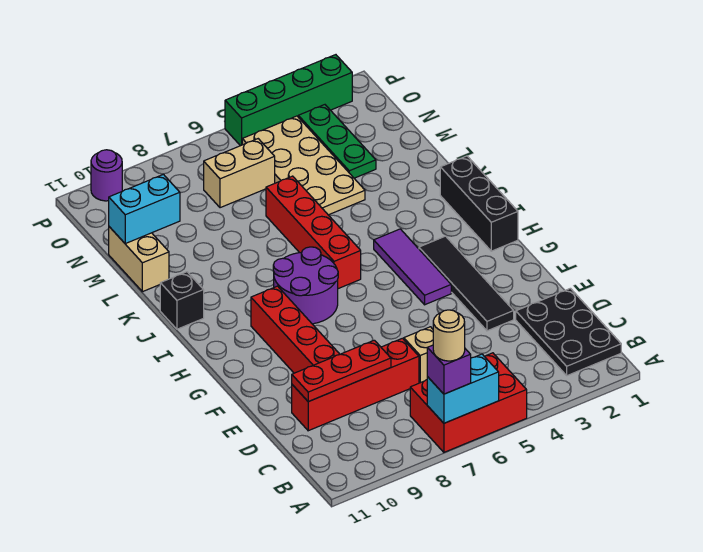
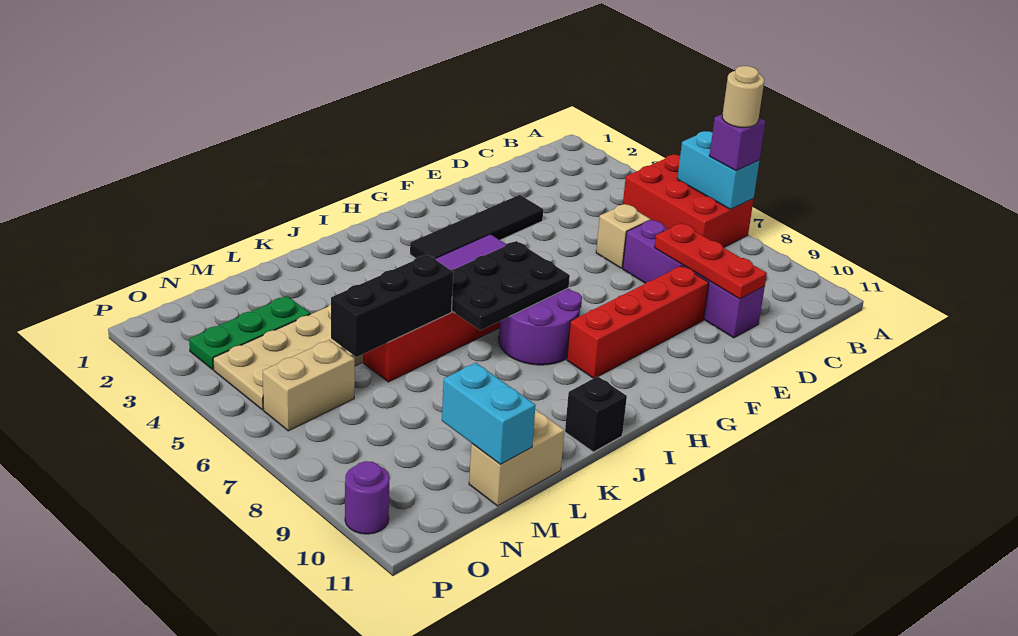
black 2x3 plate [516,288,621,376] -> black 2x3 plate moved to [451,241,570,330]
red 1x4 brick [292,338,419,431] -> purple 1x4 brick [623,220,765,338]
black 1x3 brick [440,156,518,251] -> black 1x3 brick moved to [331,255,453,357]
tan 1x2 brick [204,139,275,208] -> tan 1x2 brick turned to [263,340,355,431]
green 1x4 brick [225,55,352,146] -> none

